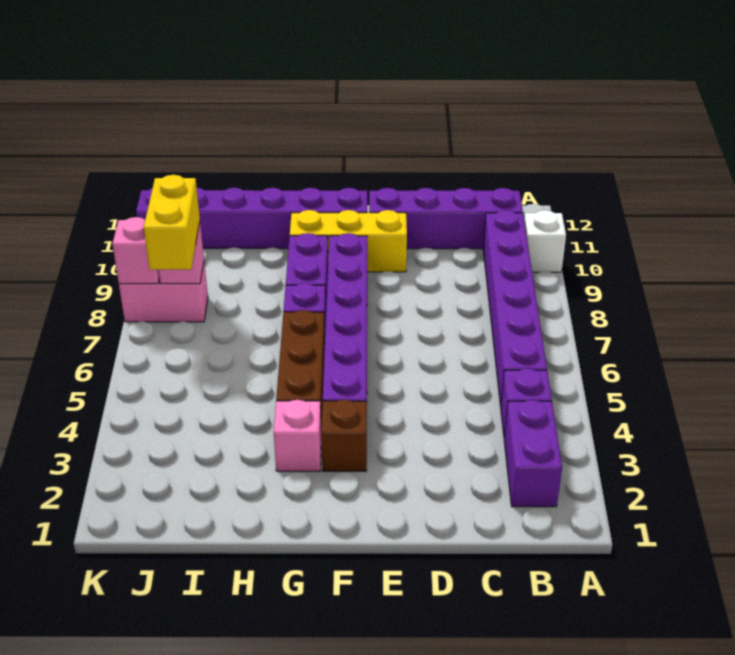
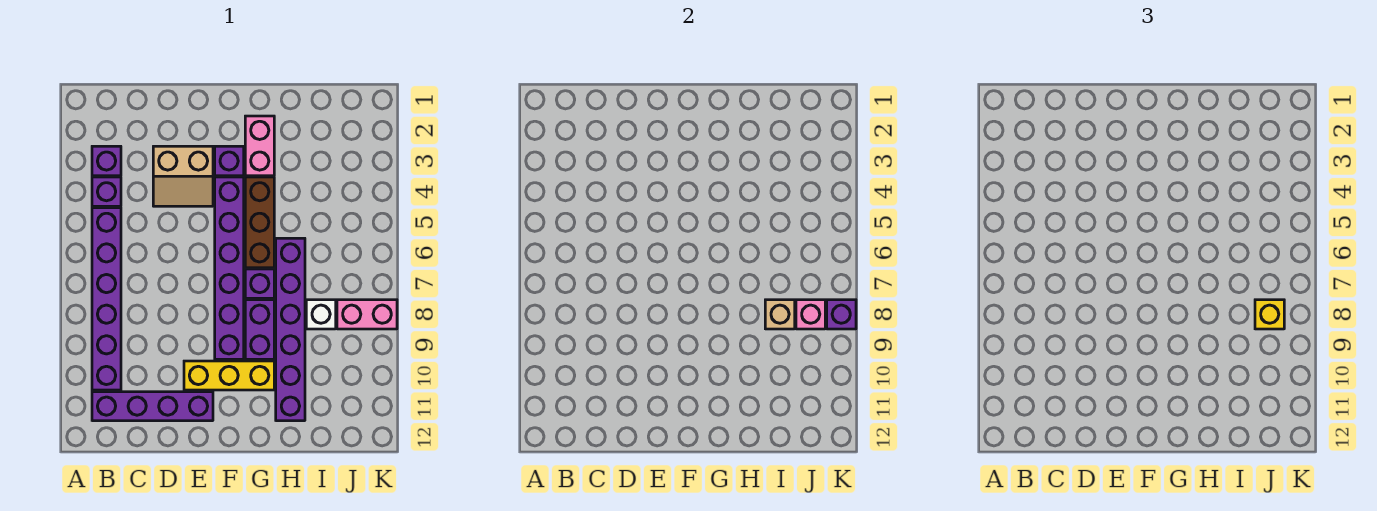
white 1x1 brick [524,210,566,272] -> white 1x1 brick moved to [306,300,336,329]
purple 1x2 brick [504,400,562,507] -> purple 1x1 brick [92,146,121,176]
none -> tan 2x2 slope [153,146,213,206]
brown 1x1 brick [321,400,367,471] -> purple 1x1 brick [215,146,244,176]
purple 1x6 brick [136,188,367,249] -> purple 1x6 brick turned to [276,238,305,421]
pink 1x1 brick [274,400,321,471] -> pink 1x2 brick [245,116,274,176]
none -> tan 1x1 brick [765,300,795,329]
yellow 1x2 brick [144,175,200,270] -> yellow 1x1 brick [1255,300,1284,329]
pink 1x1 brick [112,217,160,284] -> purple 1x1 brick [827,300,856,329]

